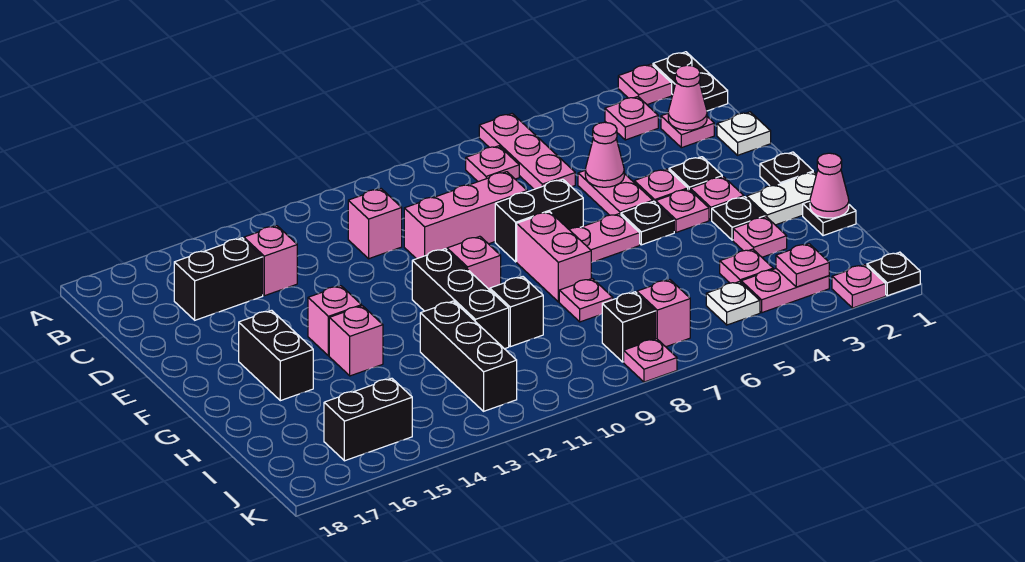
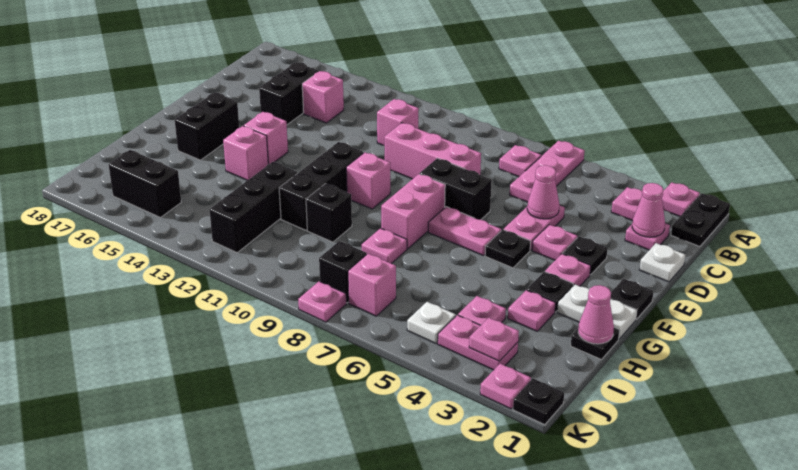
black 1x2 brick [174,238,263,320] -> black 1x2 brick turned to [259,62,319,125]
pink 1x1 plate [656,189,709,232] -> none

